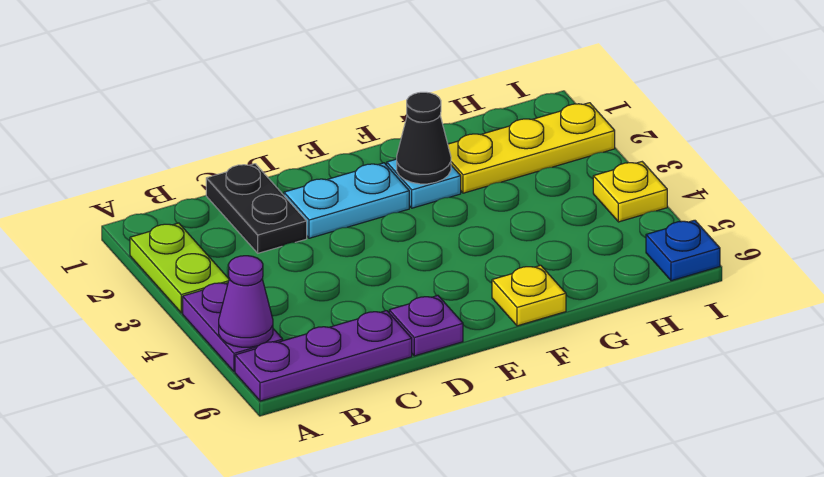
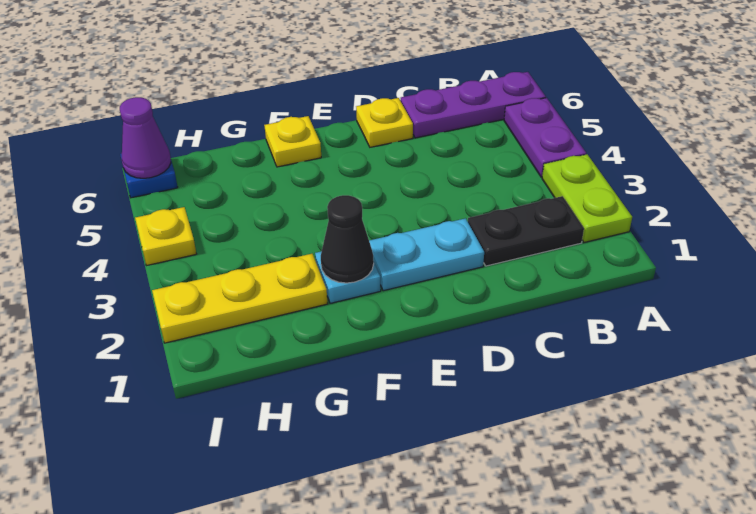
purple 1x1 cone [219,256,273,347] -> purple 1x1 cone moved to [120,97,171,178]
black 1x2 plate [206,164,307,253] -> black 1x2 plate turned to [468,196,584,266]
purple 1x1 plate [389,296,463,356] -> yellow 1x1 plate [356,98,413,147]

